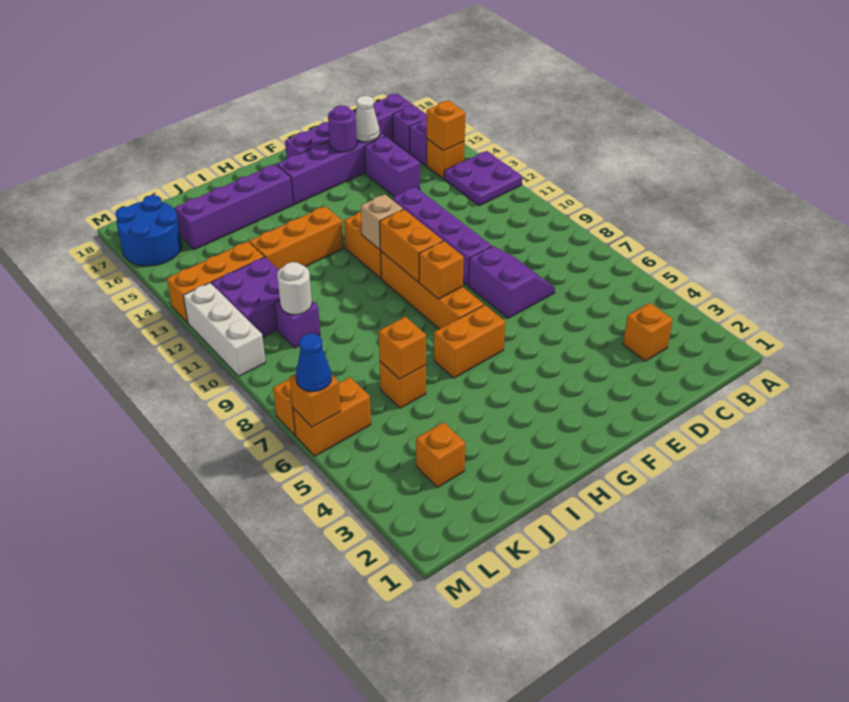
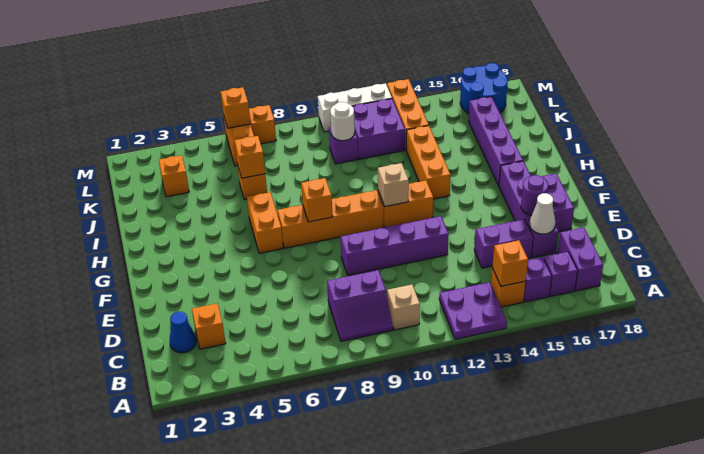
none -> tan 1x1 brick [387,285,420,330]
purple 2x2 slope [469,246,555,318] -> purple 2x2 slope moved to [327,270,393,341]
orange 1x2 brick [380,209,443,282] -> none
blue 1x1 cone [296,334,332,392] -> blue 1x1 cone moved to [170,312,196,353]

